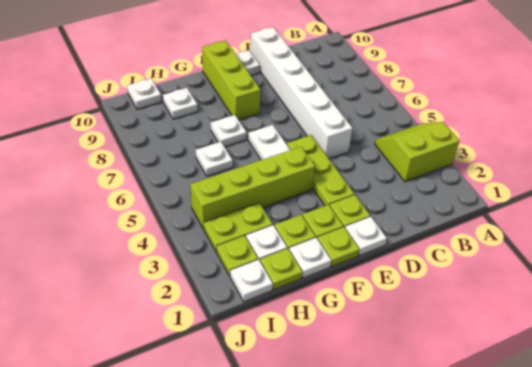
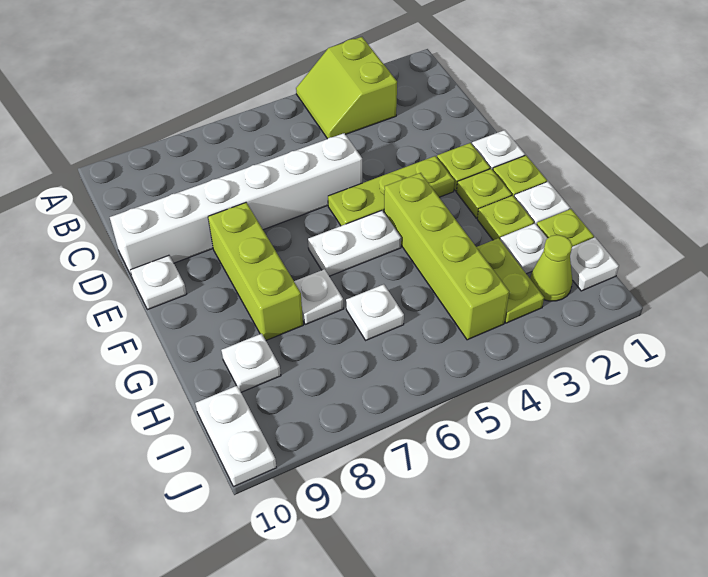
lime 1x3 brick [202,40,260,120] -> lime 1x3 brick turned to [208,203,303,340]
lime 1x1 plate [217,236,258,276] -> lime 1x1 cone [530,235,573,301]
white 1x1 plate [127,79,162,109] -> white 1x2 plate [195,386,277,487]

